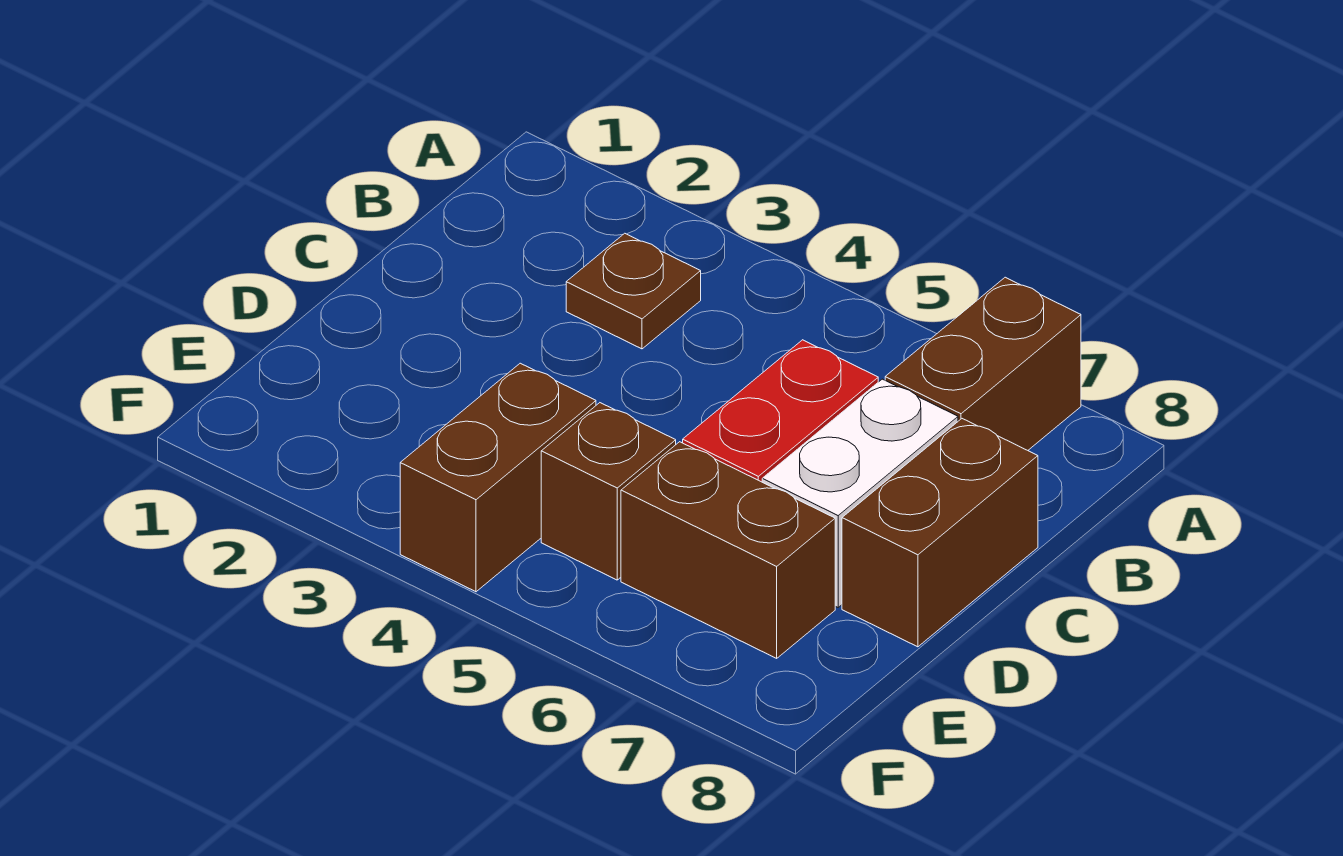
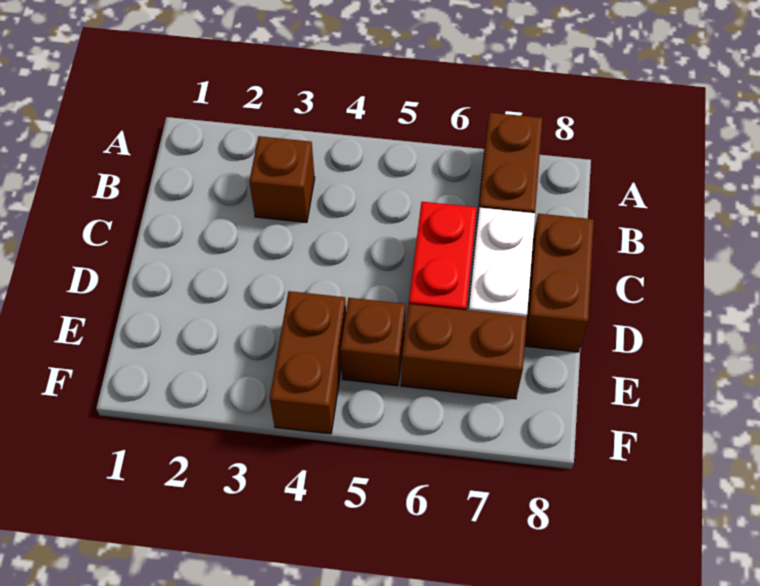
brown 1x1 plate [566,233,701,349] -> brown 1x1 brick [249,136,315,222]

